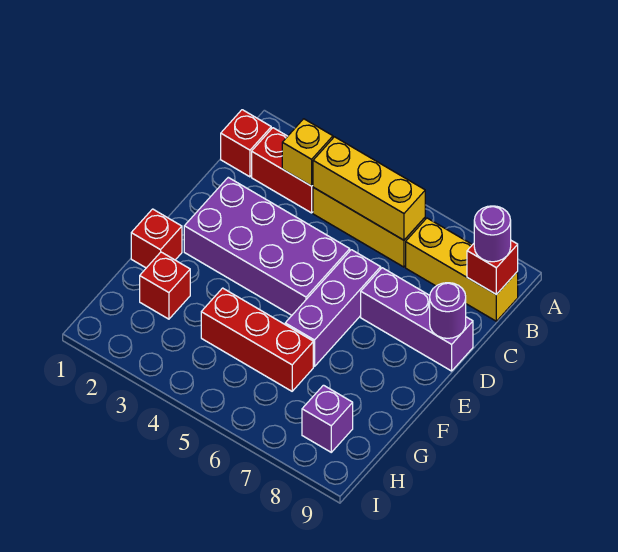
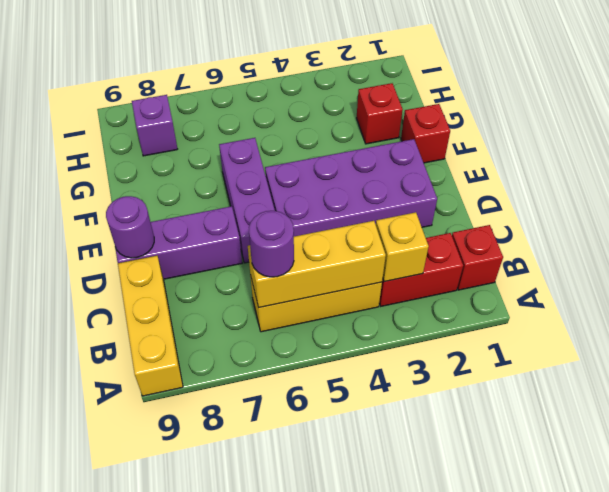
yellow 1x3 brick [406,218,518,321] -> yellow 1x3 brick turned to [118,256,183,396]
red 1x1 brick [467,241,518,295] -> none
purple 1x1 round brick [474,206,511,262] -> purple 1x1 round brick moved to [249,211,294,277]
red 1x3 brick [201,288,313,391] -> none

